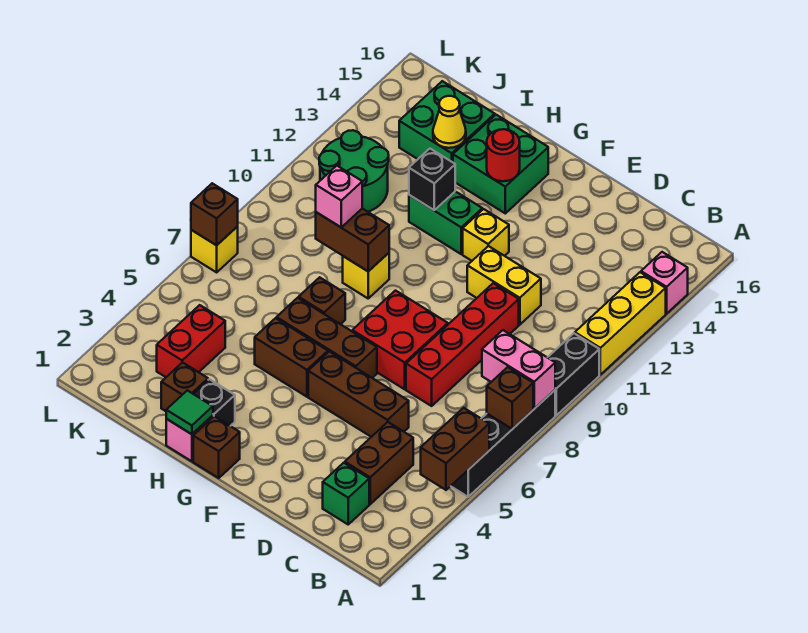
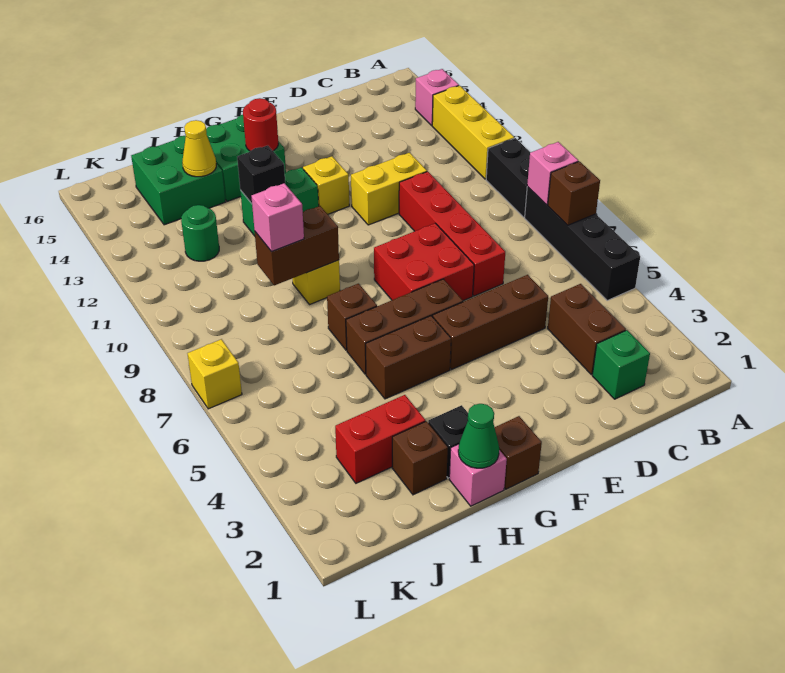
brown 1x2 brick [421,408,489,490] -> none
pink 1x2 brick [482,330,555,409] -> pink 1x1 brick [527,142,578,205]
green 1x1 tile [166,390,213,434] -> green 1x1 cone [458,404,499,468]
red 1x2 brick [157,305,225,377] -> red 1x2 brick turned to [335,395,426,483]
green 2x2 round brick [319,130,389,212] -> green 1x1 round brick [181,205,219,261]
brown 1x1 brick [191,183,238,245] -> none

